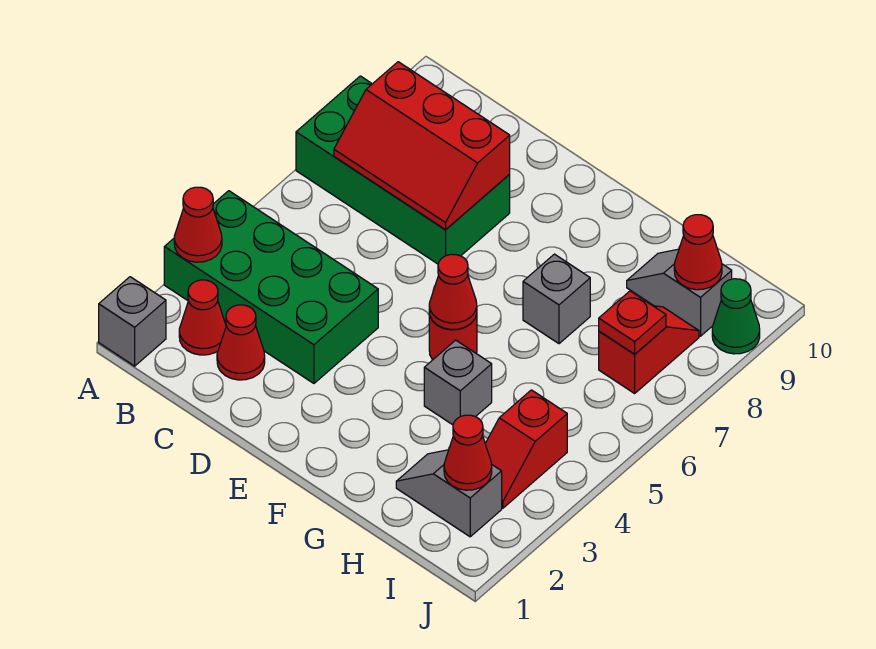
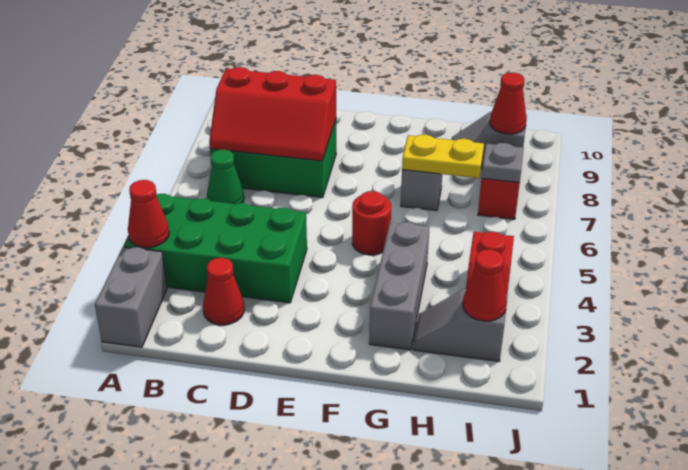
grey 1x1 brick [99,277,166,366] -> grey 1x2 brick [95,247,167,347]
green 2x4 brick [296,76,510,264] -> green 2x3 brick [210,120,336,198]
red 1x1 cone [179,280,226,355] -> none
red 1x1 cone [429,254,477,330] -> none
grey 1x1 brick [424,340,492,425] -> grey 1x3 brick [369,222,429,350]
none -> yellow 1x2 plate [402,134,484,178]
red 1x1 plate [599,291,666,354] -> grey 1x1 plate [482,143,524,183]
green 1x1 cone [712,279,760,354] -> green 1x1 cone moved to [207,149,244,204]

